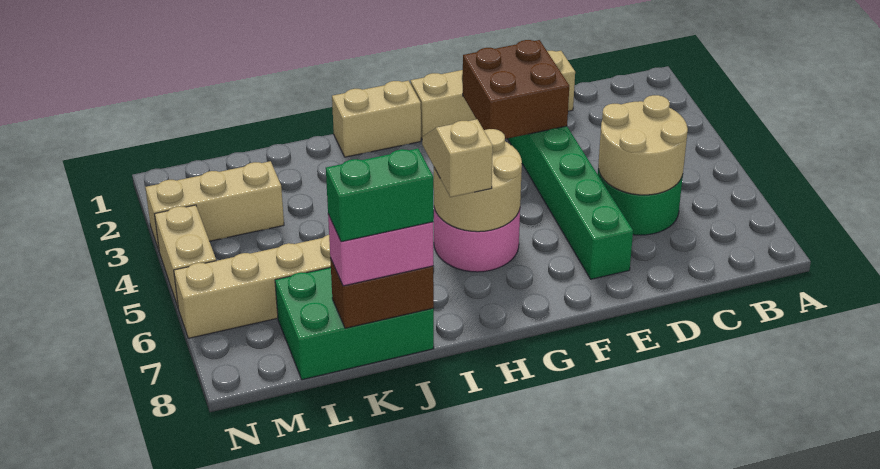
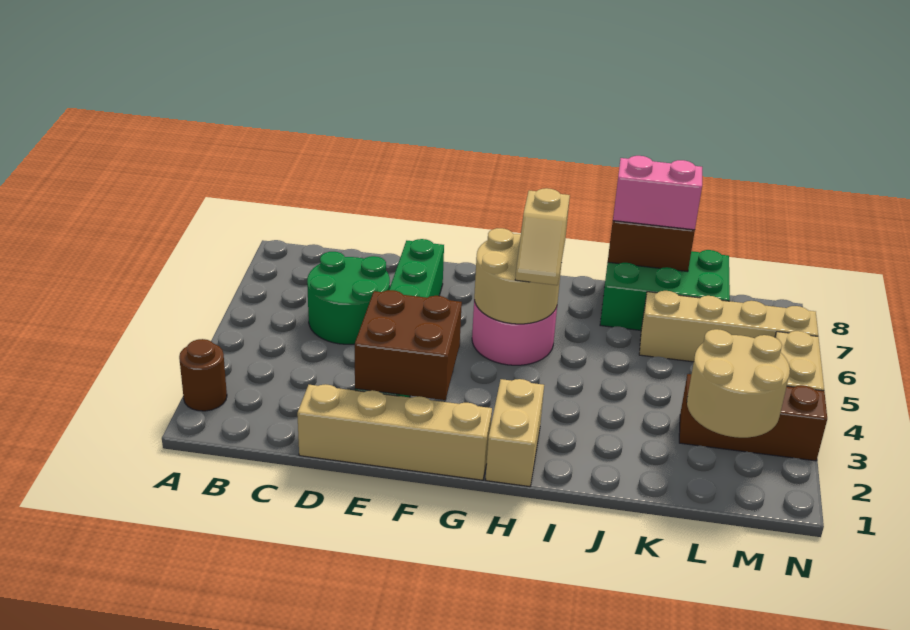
none -> brown 1x1 round brick [179,339,227,411]
tan 2x2 round brick [598,95,688,195] -> tan 2x2 round brick moved to [687,329,790,438]
tan 1x2 brick [332,81,421,157] -> tan 1x2 brick turned to [486,379,544,487]
green 1x2 brick [326,149,433,242] -> none
tan 1x3 brick [145,161,284,250] -> brown 1x3 brick [679,374,827,461]

